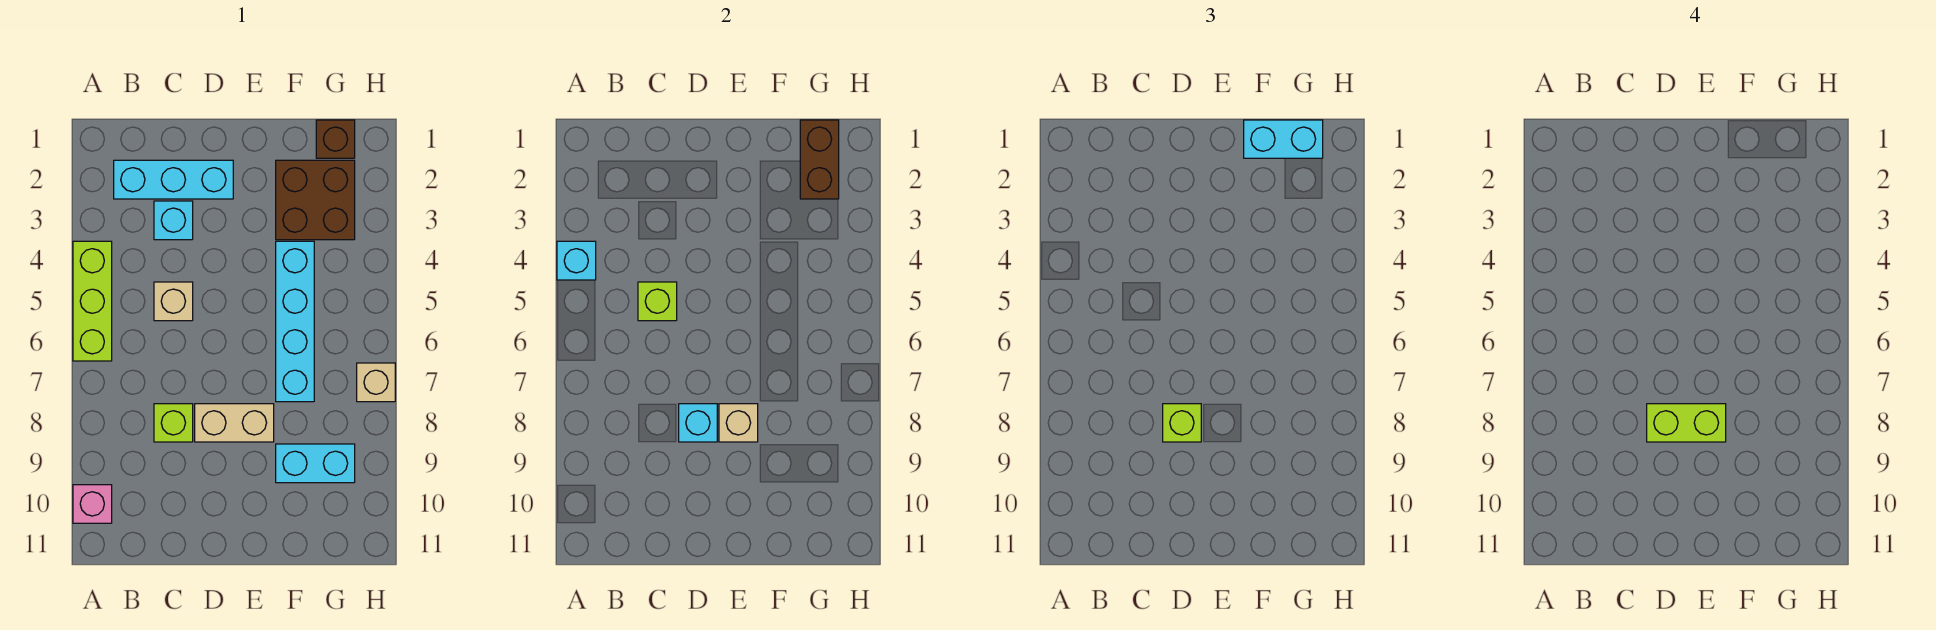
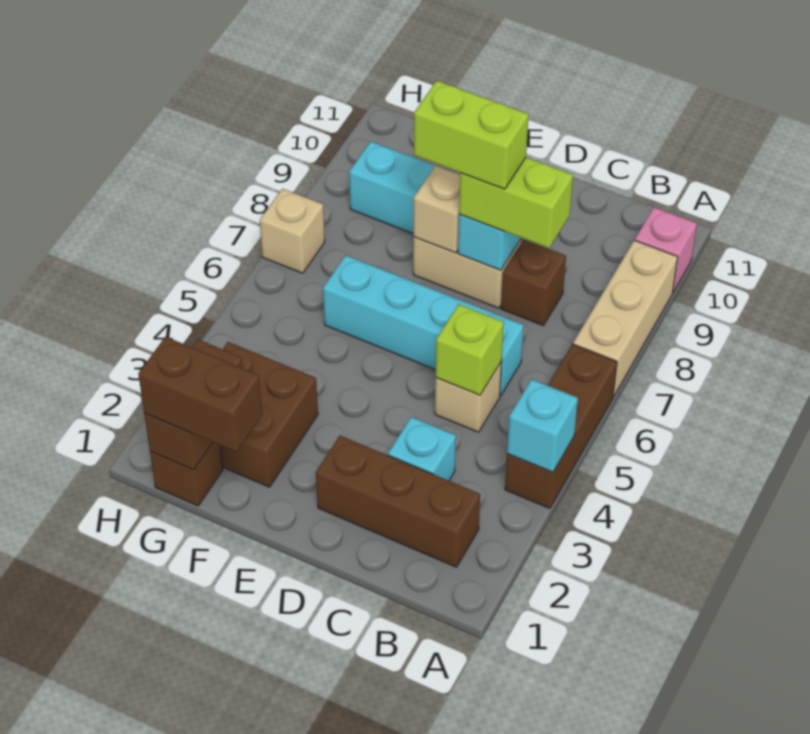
lime 1x3 brick [73,241,112,361] -> brown 1x3 brick [505,344,617,508]
none -> tan 1x3 brick [573,240,678,397]
cyan 1x3 brick [114,160,233,199] -> brown 1x3 brick [316,436,480,567]
lime 1x1 brick [154,404,193,442] -> brown 1x1 brick [501,240,566,325]
lime 1x1 brick [1163,404,1201,442] -> lime 1x2 brick [459,157,573,248]
cyan 1x2 brick [1244,120,1323,158] -> brown 1x2 brick [138,337,262,452]
cyan 1x4 brick [276,241,314,402] -> cyan 1x4 brick turned to [323,255,524,396]

